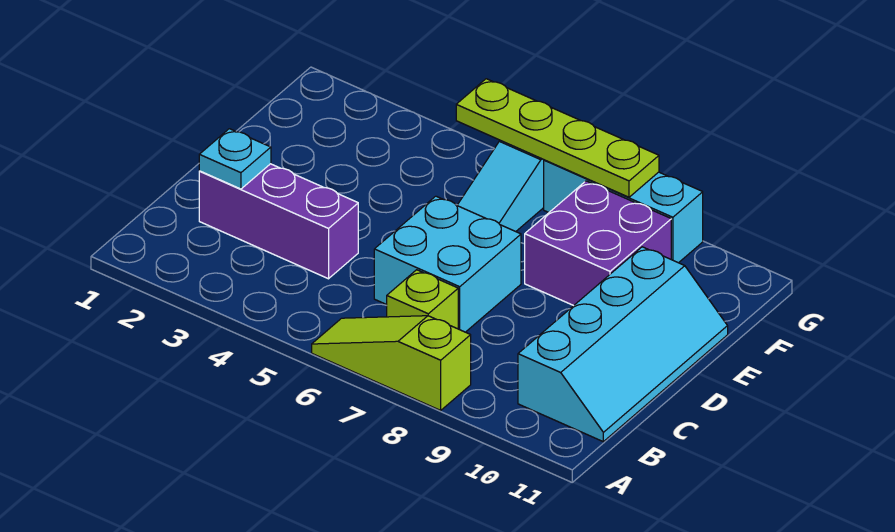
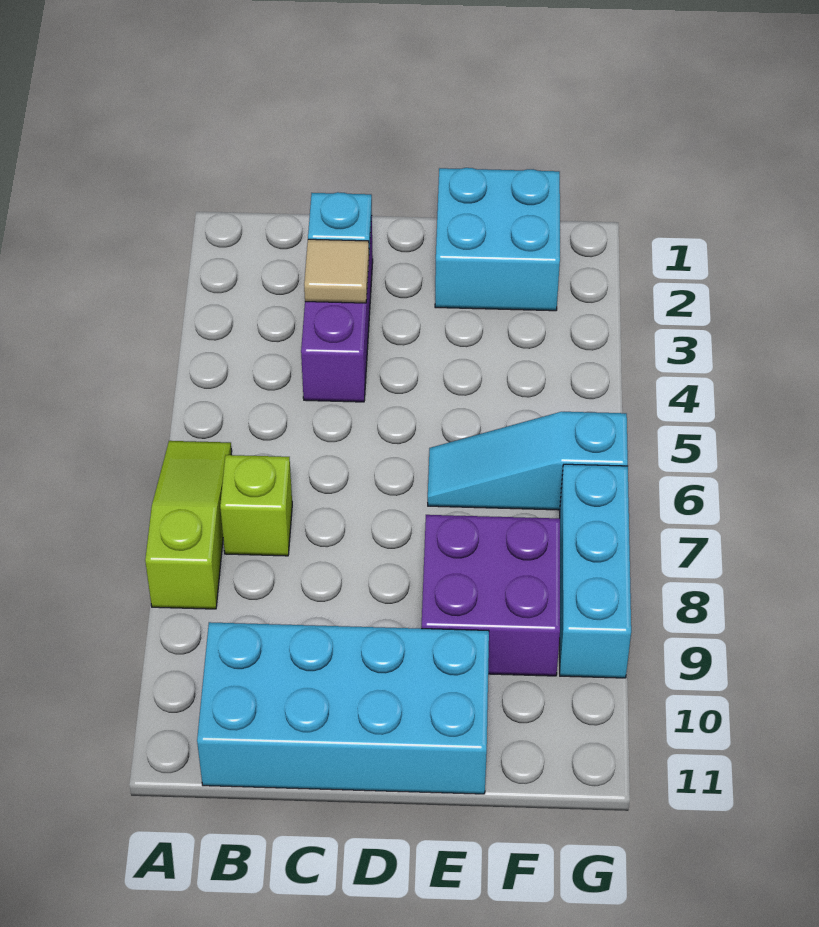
cyan 2x4 slope [518,247,728,442] -> cyan 2x4 brick [197,622,489,794]
none -> tan 1x1 tile [304,239,369,303]
cyan 2x2 brick [374,196,521,332] -> cyan 2x2 brick moved to [435,168,560,311]
lime 1x4 plate [456,79,659,197] -> none

